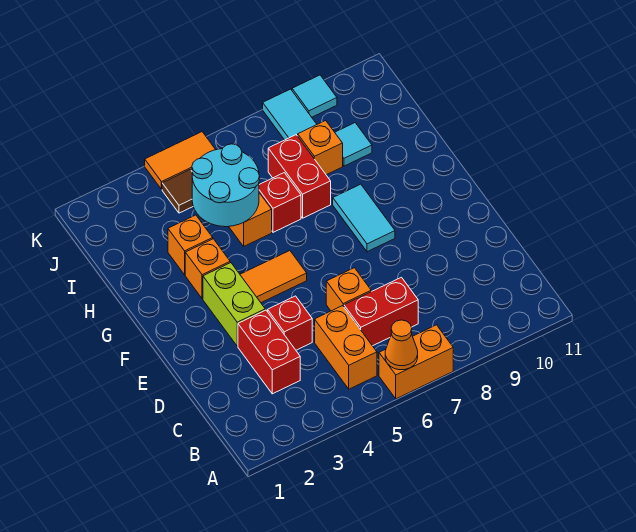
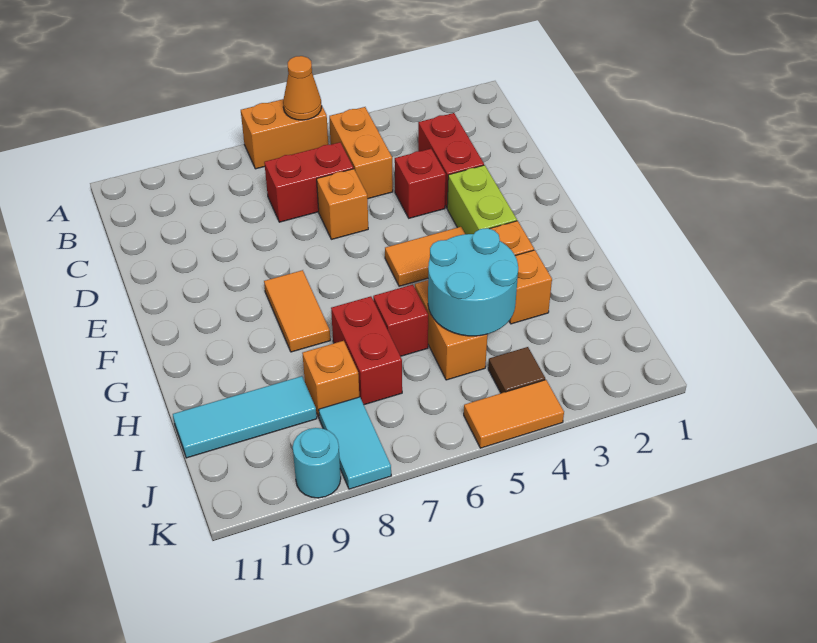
cyan 1x2 tile [333,184,395,252] -> orange 1x2 tile [264,270,330,352]
cyan 1x1 tile [335,123,372,166] -> cyan 1x3 tile [173,376,317,458]
cyan 1x1 tile [292,75,337,117] -> cyan 1x1 round brick [293,428,341,498]

